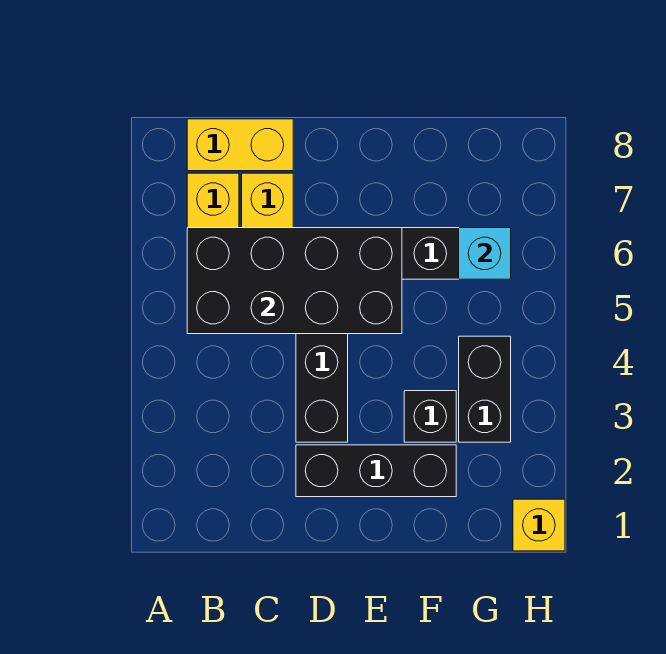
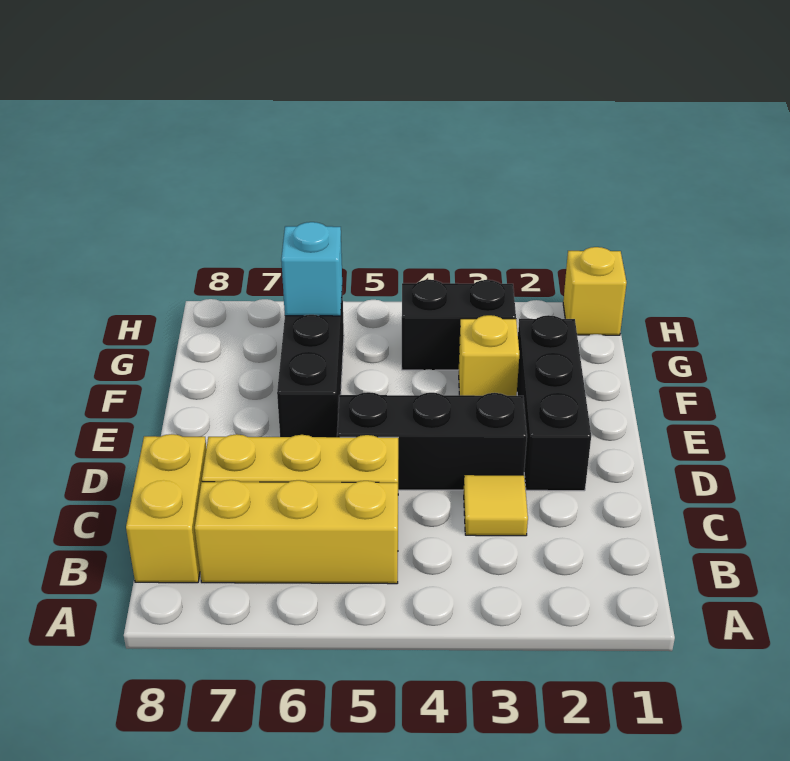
black 2x4 brick [187,228,402,334] -> none
none -> yellow 1x1 tile [464,475,528,536]
black 1x1 brick [404,391,456,442] -> yellow 1x1 brick [459,315,519,396]

